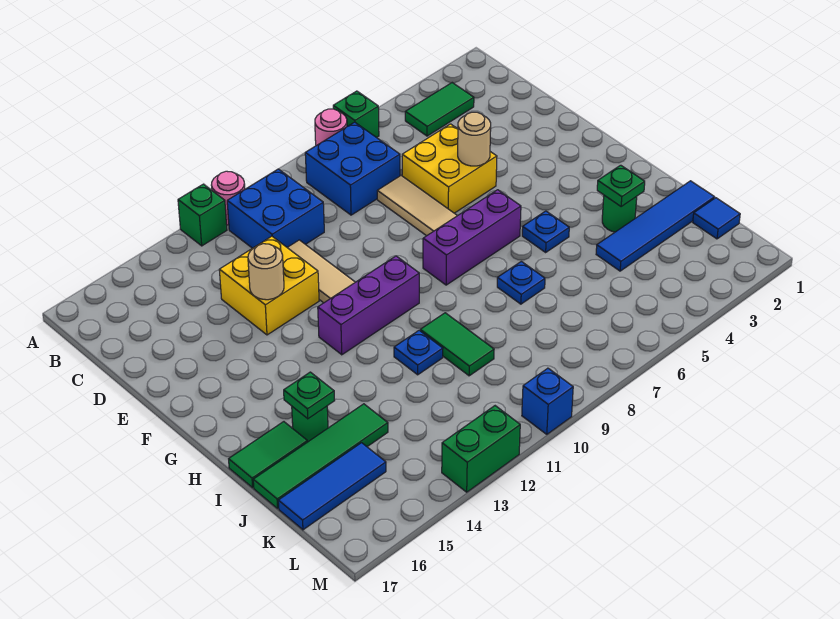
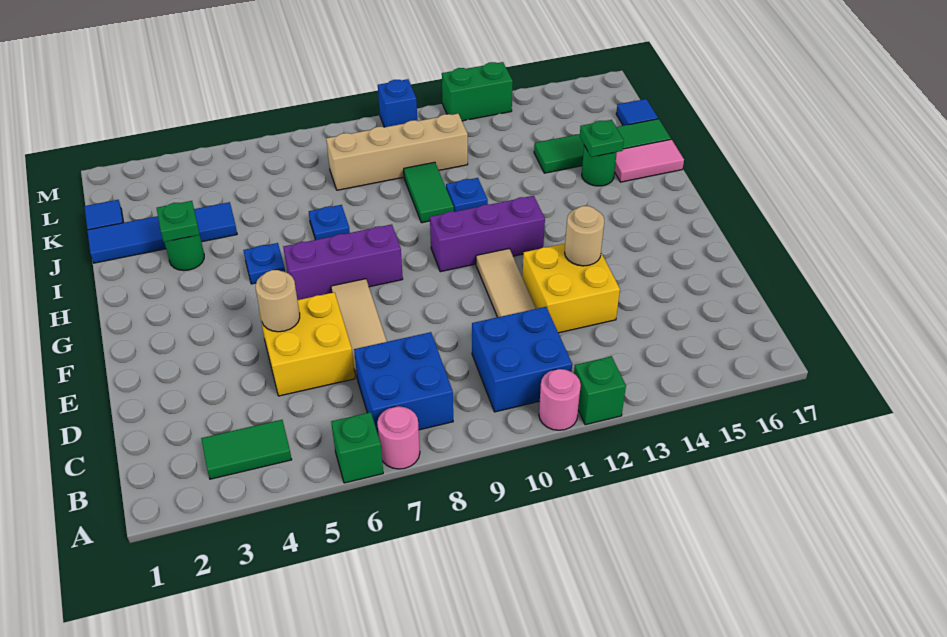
green 1x2 tile [229,422,307,488] -> pink 1x2 tile [615,139,684,182]
none -> tan 1x4 brick [326,114,468,190]
blue 1x3 tile [278,443,386,530] -> blue 1x1 tile [616,99,658,126]

